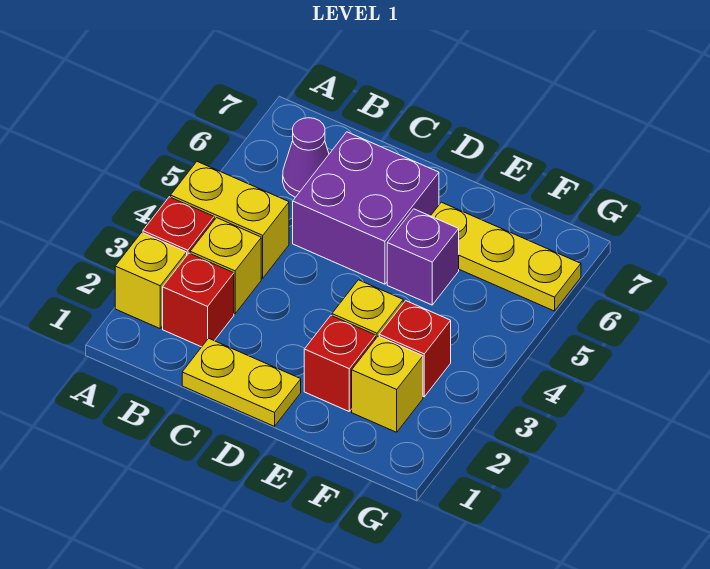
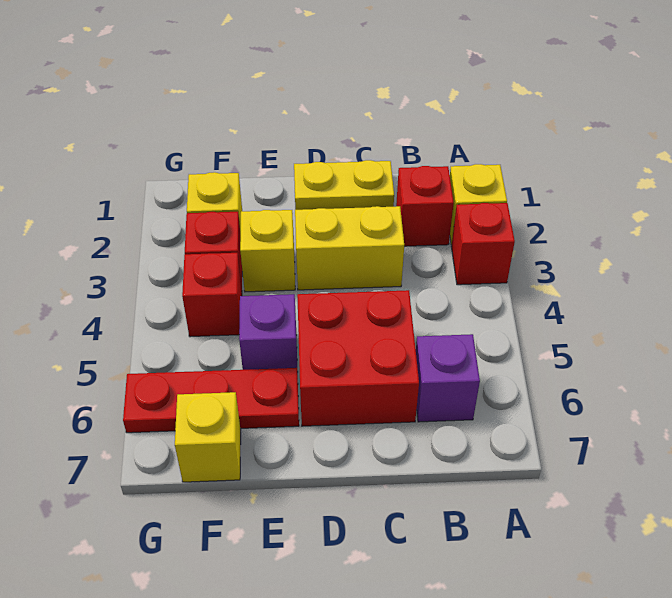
yellow 1x2 brick [171,162,289,278] -> yellow 1x2 brick moved to [295,206,404,290]
yellow 1x1 brick [190,218,261,314] -> yellow 1x1 brick moved to [175,392,241,482]
purple 1x1 cone [283,118,329,197] -> purple 1x1 brick [416,334,480,422]
purple 2x2 brick [293,132,439,284] -> red 2x2 brick [297,290,419,426]
red 1x1 brick [304,316,376,411] -> red 1x1 brick moved to [182,253,242,337]
yellow 1x3 plate [431,202,581,311] -> red 1x3 plate [123,368,299,433]

